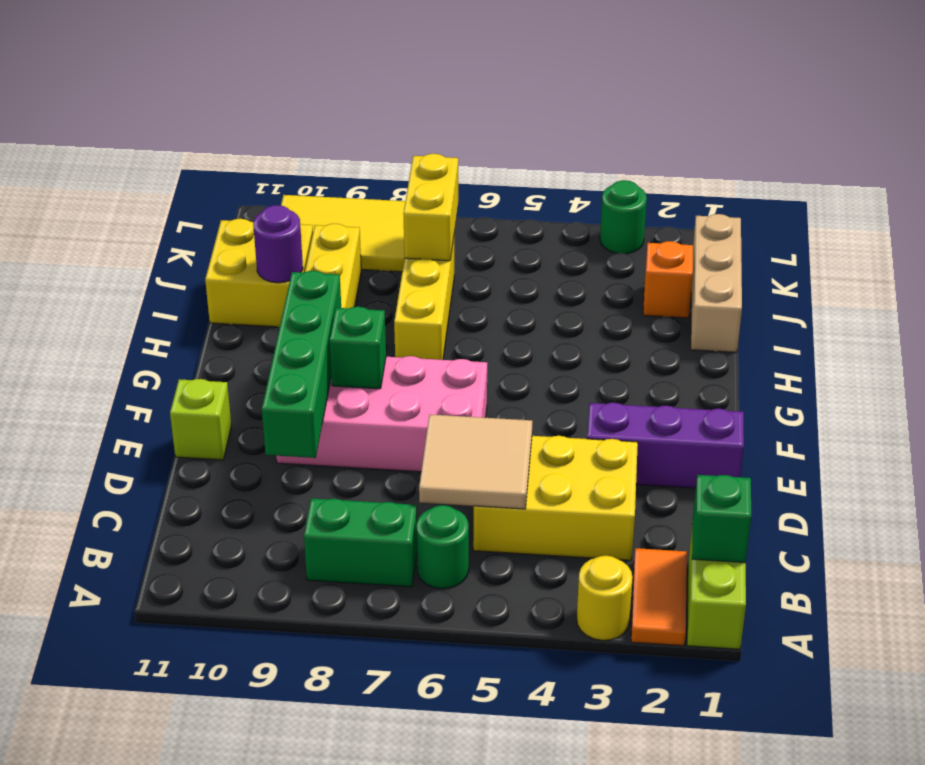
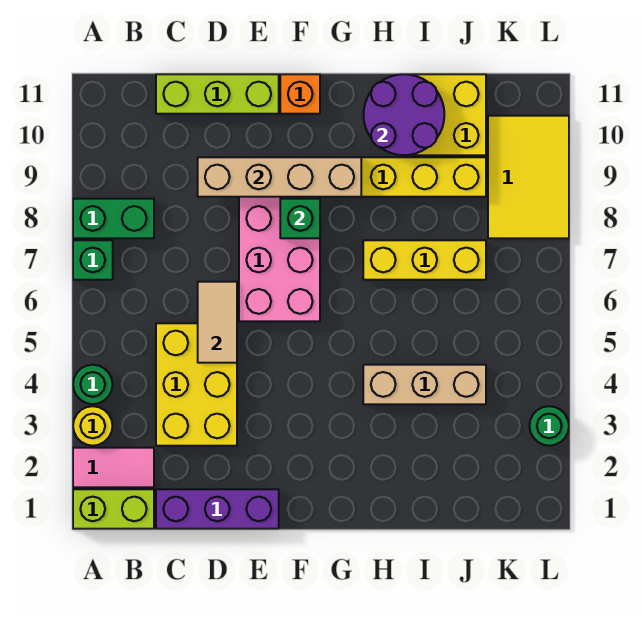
orange 1x2 tile [631,548,687,646] -> pink 1x2 tile [73,448,154,487]
green 1x1 brick [692,475,751,563] -> green 1x1 brick moved to [73,240,113,280]
green 1x1 round brick [417,505,469,589] -> green 1x1 round brick moved to [73,365,112,404]
green 1x2 brick [304,498,417,587] -> green 1x2 brick turned to [73,199,154,238]
tan 2x2 tile [419,414,532,509] -> tan 1x2 tile [198,282,237,363]
green 1x4 brick [262,271,341,458] -> tan 1x4 brick [198,157,361,197]
purple 1x3 brick [587,403,744,488] -> purple 1x3 brick turned to [156,489,279,529]
lime 1x1 brick [170,379,231,460] -> lime 1x3 brick [156,74,279,114]
tan 1x3 brick [691,214,742,352] -> tan 1x3 brick moved to [363,365,486,404]
purple 1x1 round brick [253,205,303,283] -> purple 2x2 round brick [364,74,444,155]
orange 1x1 brick [643,241,693,318] -> orange 1x1 brick moved to [280,74,320,114]
yellow 1x2 brick [403,154,458,261] -> none

